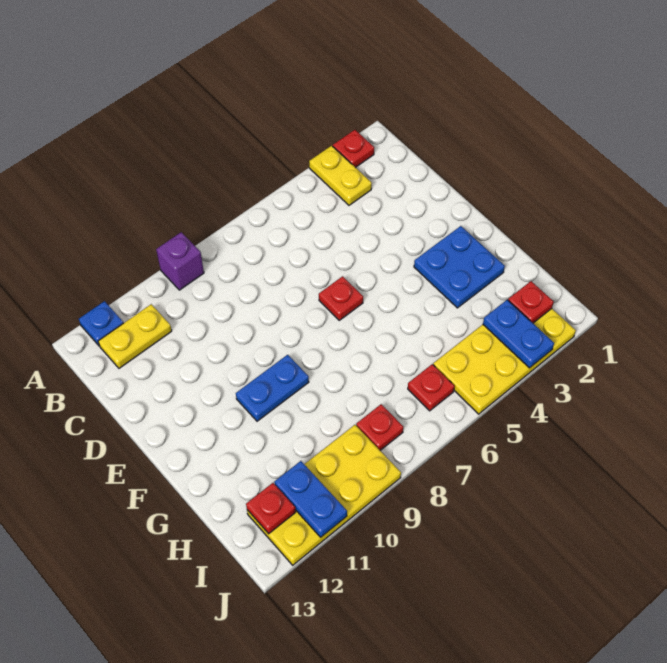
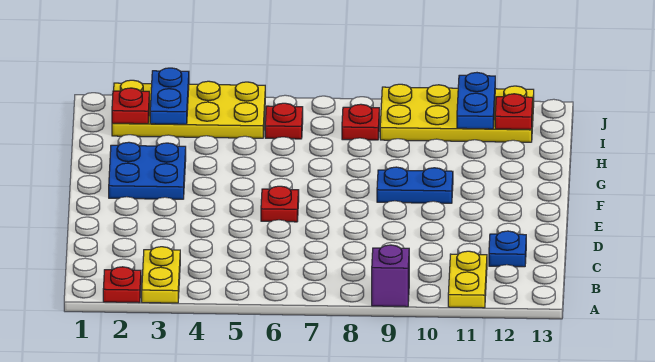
blue 1x1 plate [79,301,123,346] -> blue 1x1 plate moved to [489,231,526,267]
yellow 1x2 plate [98,304,172,368] -> yellow 1x2 plate turned to [448,251,487,308]

